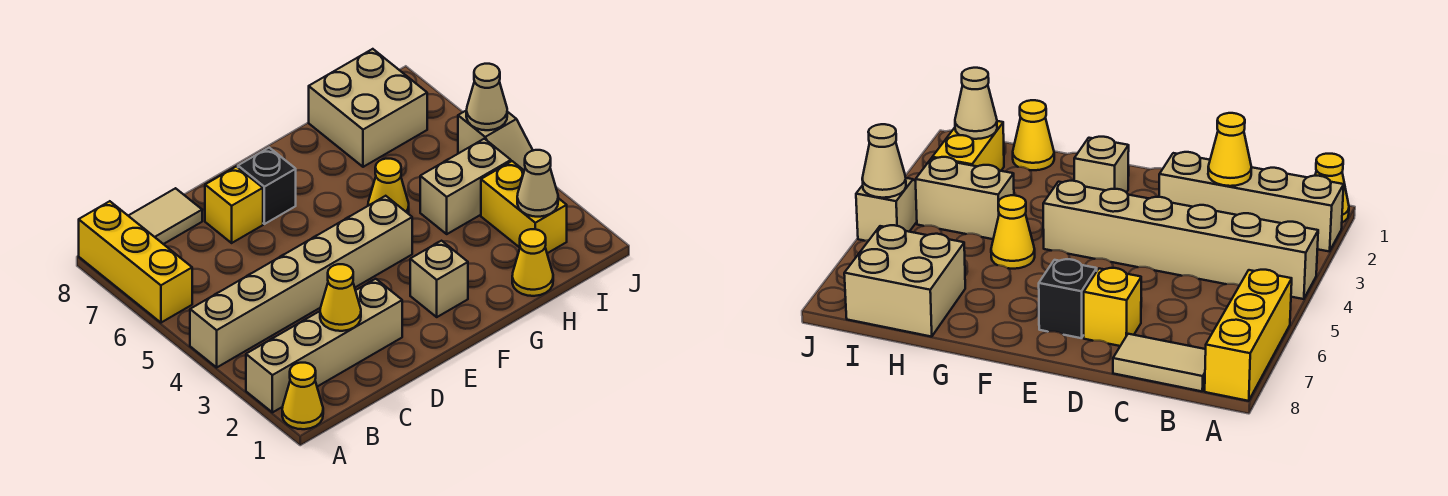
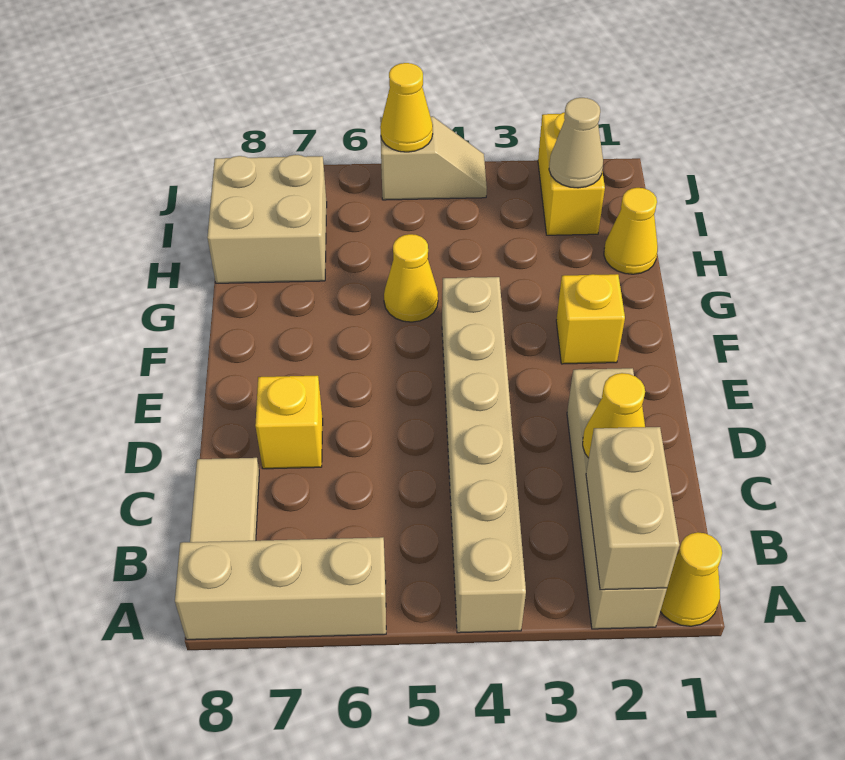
yellow 1x3 brick [79,201,192,323] -> tan 1x3 brick [175,537,386,640]
black 1x1 brick [238,148,296,224] -> none
tan 1x1 brick [410,241,468,317] -> yellow 1x1 brick [556,274,625,364]
tan 1x2 brick [420,139,511,234] -> tan 1x2 brick moved to [586,427,680,590]
yellow 1x2 brick [481,161,567,253] -> yellow 1x2 brick turned to [538,112,605,235]
tan 1x1 cone [466,64,507,130] -> yellow 1x1 cone [380,63,433,152]

